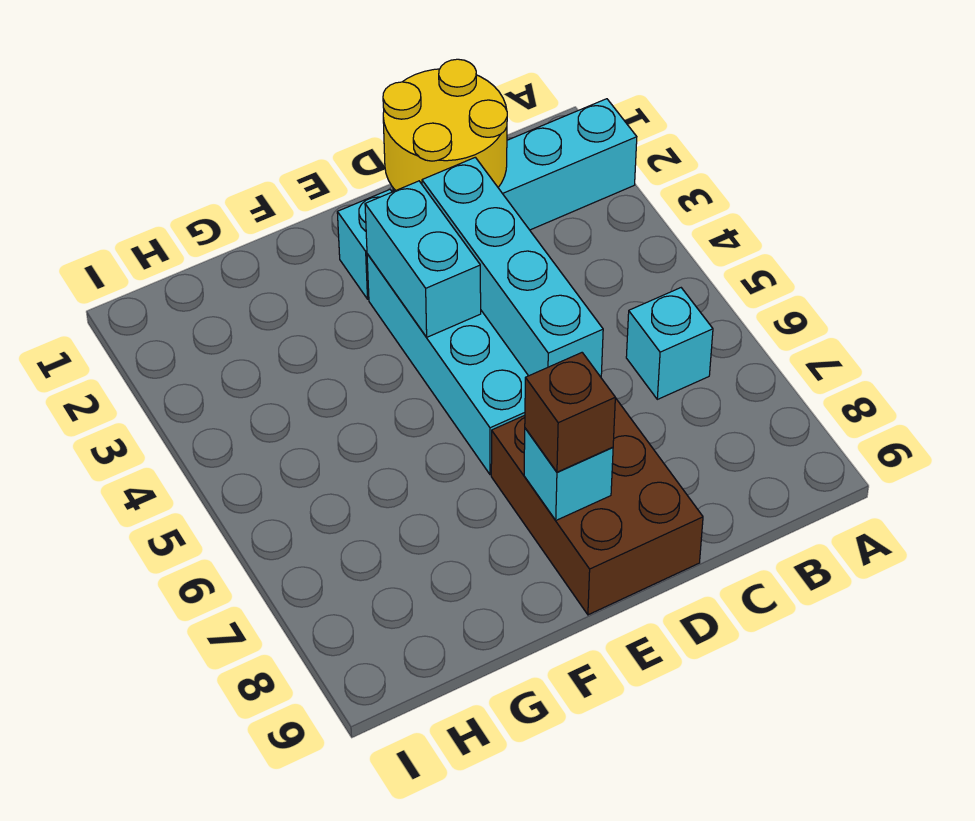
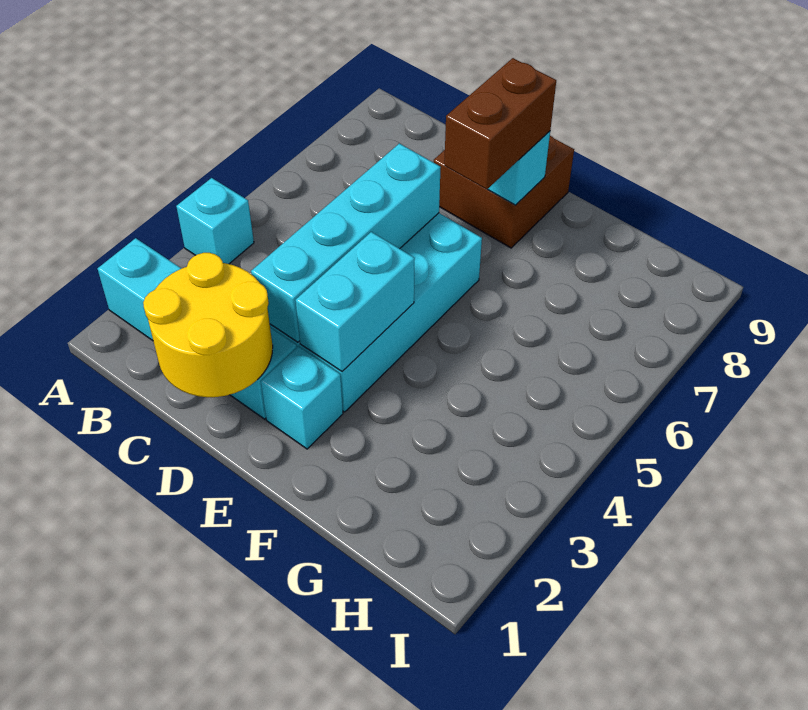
cyan 1x1 brick [626,288,713,399] -> cyan 1x1 brick moved to [176,178,254,264]
brown 2x3 brick [491,398,703,615] -> brown 2x2 brick [434,136,574,248]
brown 1x1 brick [525,353,615,472] -> brown 1x2 brick [444,58,556,189]

